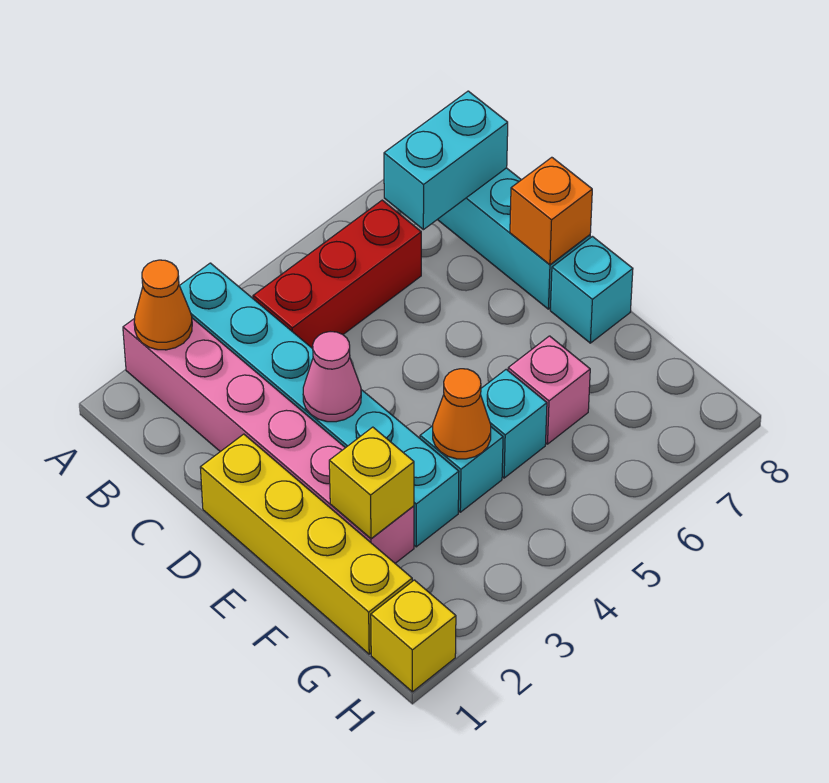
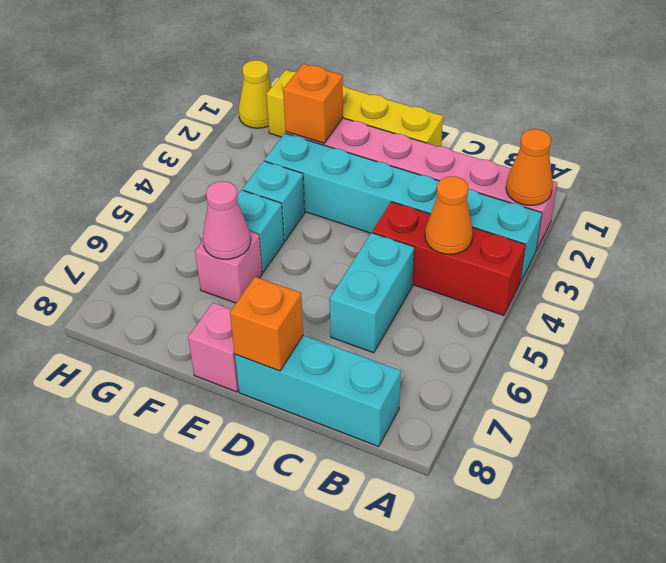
red 1x3 brick [253,200,421,349] -> red 1x3 brick turned to [372,202,526,315]
cyan 1x2 brick [384,91,508,230] -> cyan 1x2 brick moved to [330,233,414,353]
pink 1x1 cone [303,332,361,422] -> pink 1x1 cone moved to [203,181,251,259]
cyan 1x1 brick [550,236,633,343] -> pink 1x1 brick [188,303,239,392]
yellow 1x1 brick [329,427,414,539] -> orange 1x1 brick [283,64,343,143]
orange 1x1 cone [433,369,491,459] -> orange 1x1 cone moved to [425,176,473,254]
yellow 1x1 brick [371,580,456,692] -> yellow 1x1 cone [239,60,272,128]

